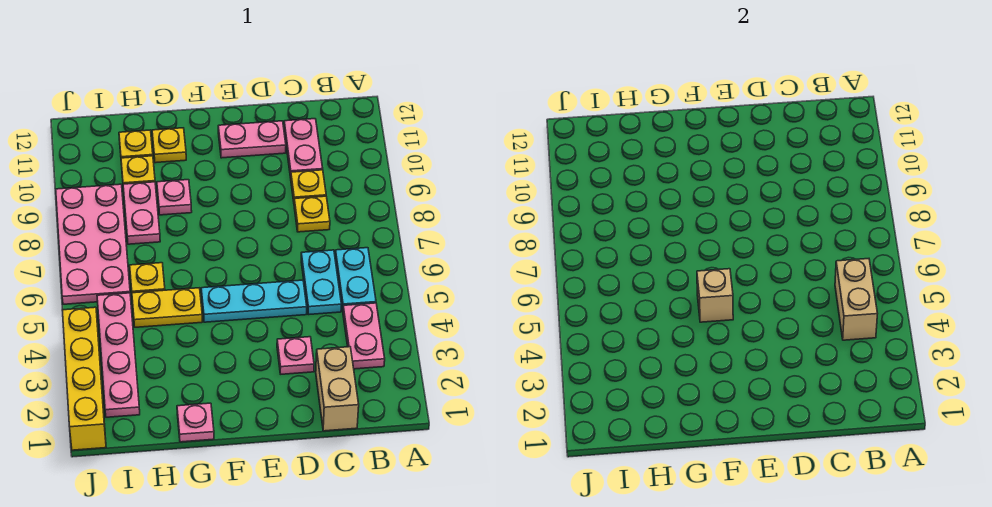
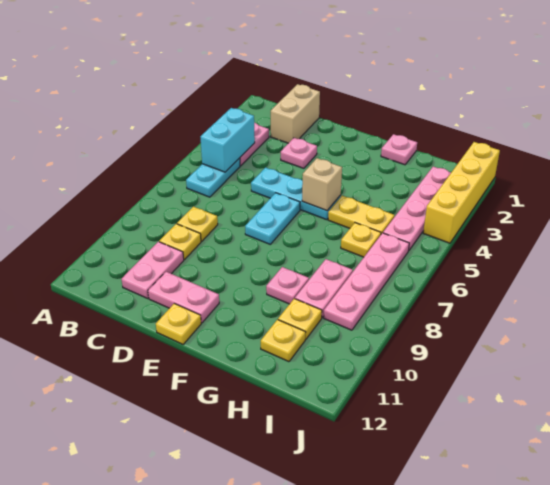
tan 1x2 brick [835,259,877,340] -> cyan 1x2 brick [200,108,255,172]
cyan 1x2 plate [301,250,341,315] -> cyan 1x2 plate moved to [245,193,300,244]
yellow 1x1 plate [152,128,186,163] -> yellow 1x1 plate moved to [156,304,201,344]
pink 2x4 plate [56,184,130,304] -> pink 1x4 plate [324,233,409,330]

